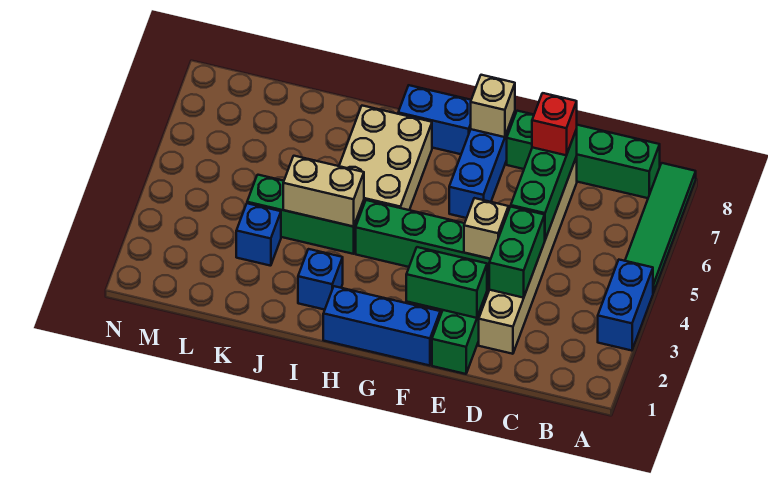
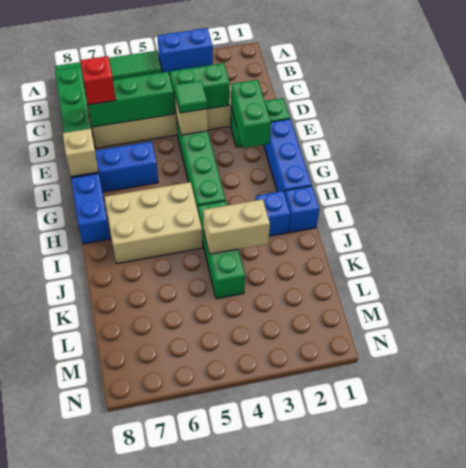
none -> green 1x1 tile [174,81,207,113]
tan 1x2 brick [283,156,364,227] -> tan 1x2 brick turned to [203,199,270,254]
blue 1x1 brick [236,203,281,266] -> blue 1x1 brick moved to [285,186,319,233]

